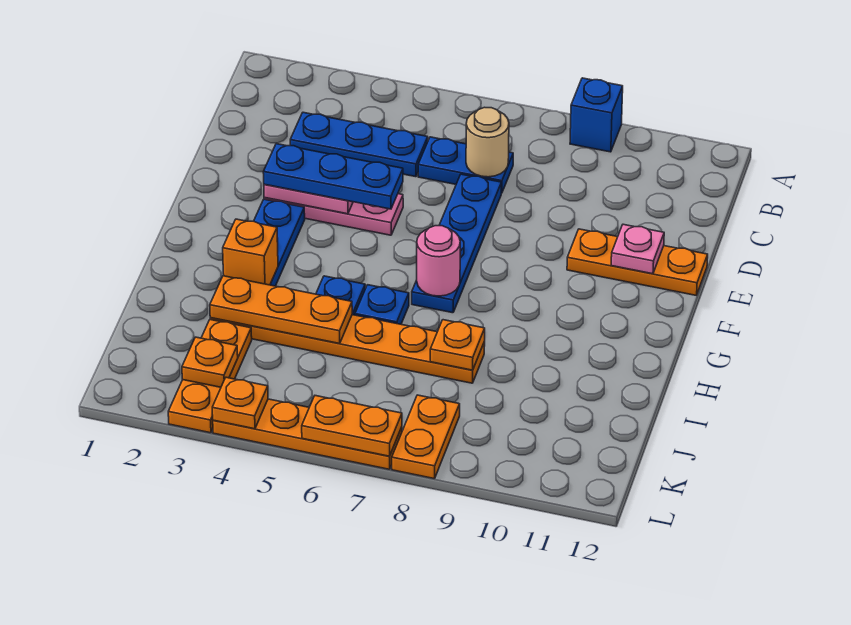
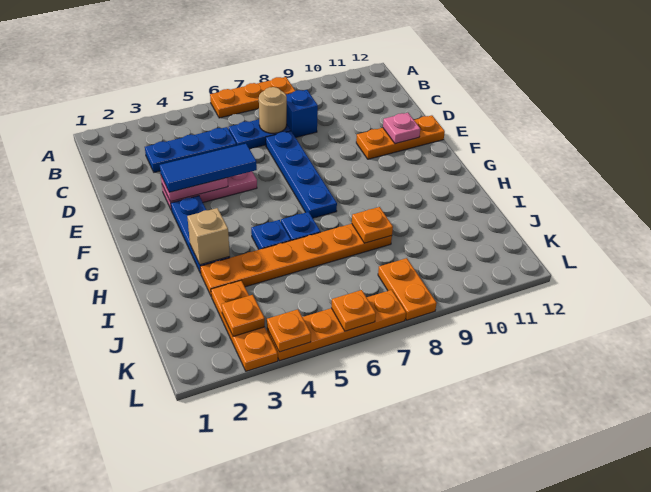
blue 1x1 brick [570,78,623,152] -> blue 1x1 brick moved to [286,90,318,137]
blue 1x3 plate [263,144,403,209] -> blue 1x3 tile [160,144,257,192]
pink 1x1 round brick [417,226,460,296] -> none
orange 1x1 brick [223,219,278,285] -> tan 1x1 brick [187,208,230,265]
orange 1x3 plate [210,276,352,343] -> orange 1x3 plate moved to [210,77,295,118]
orange 1x2 plate [302,396,402,456] -> orange 1x1 plate [331,290,376,331]

